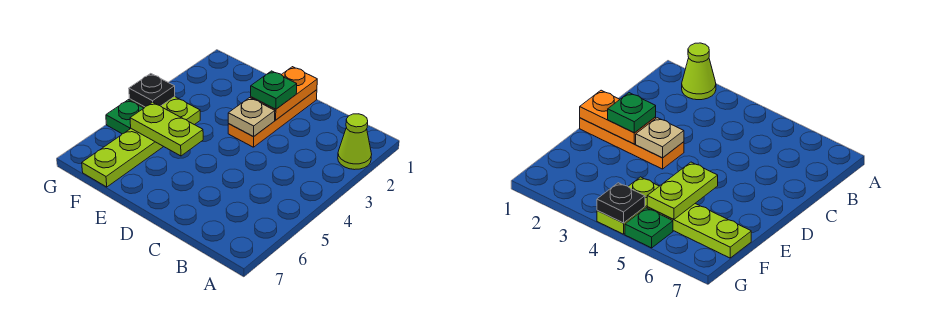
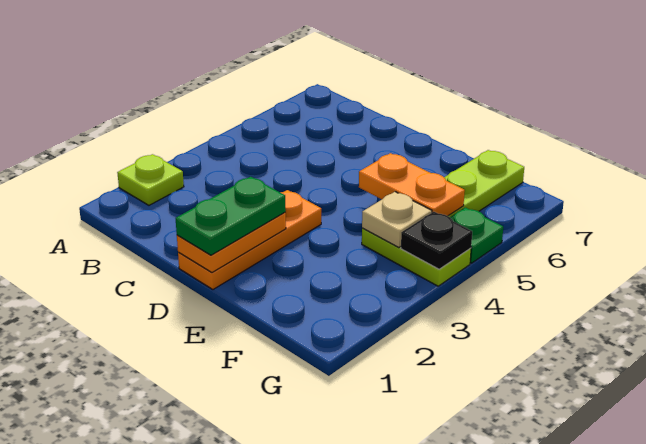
lime 1x1 cone [338,114,372,170] -> lime 1x1 plate [117,154,184,205]
green 1x1 plate [251,71,297,109] -> green 1x2 plate [176,177,286,255]
tan 1x1 plate [228,98,275,137] -> tan 1x1 plate moved to [362,192,432,248]
lime 1x2 plate [130,102,203,156] -> orange 1x2 plate [359,153,465,216]

